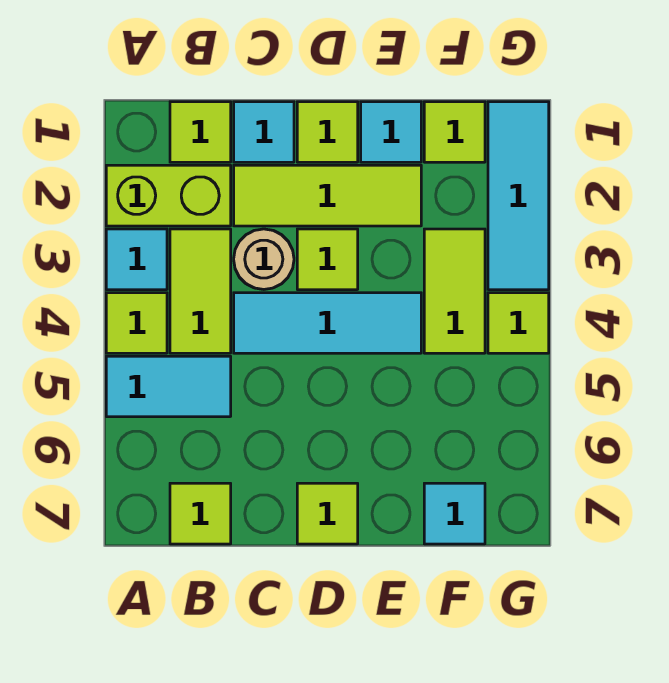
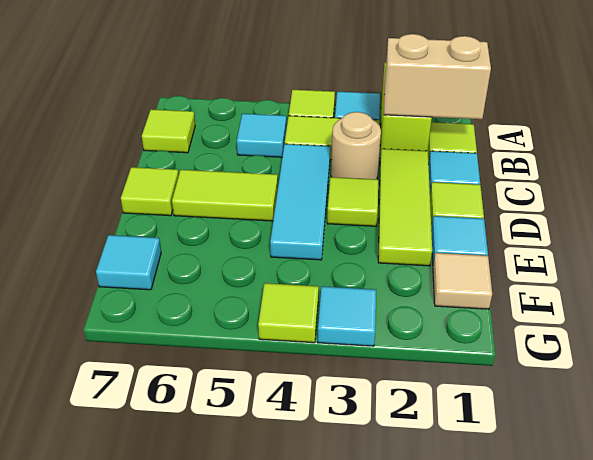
cyan 1x2 tile [106,356,231,417] -> cyan 1x1 tile [237,114,286,157]
none -> tan 1x2 brick [384,34,491,119]
lime 1x1 tile [424,102,485,162] -> tan 1x1 tile [433,253,492,309]
lime 1x2 tile [424,229,485,353] -> lime 1x2 tile moved to [172,170,278,221]
cyan 1x3 tile [488,102,549,290] -> cyan 1x1 tile [318,286,376,346]

